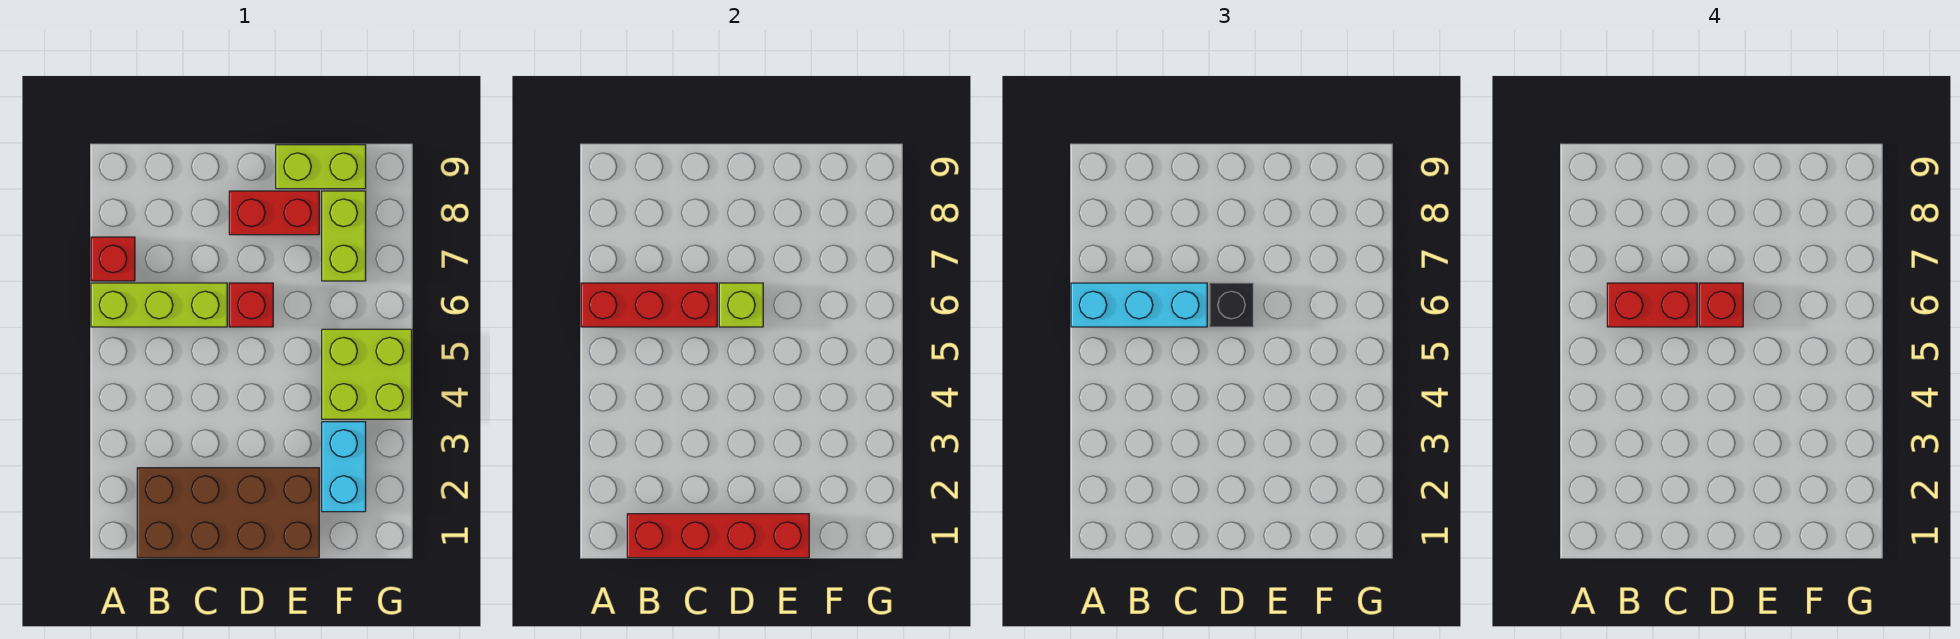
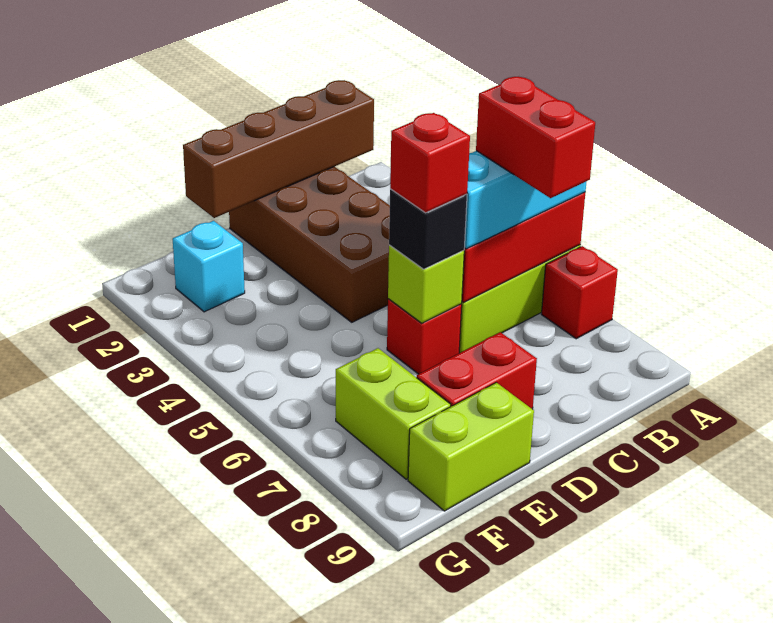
brown 2x4 brick [137,468,319,558] -> brown 2x4 brick turned to [229,167,390,322]
red 1x4 brick [627,514,809,558] -> brown 1x4 brick [183,80,374,218]
red 1x2 brick [1607,283,1697,327] -> red 1x2 brick turned to [476,77,595,198]
cyan 1x2 brick [322,422,366,512] -> cyan 1x1 brick [173,221,245,312]
lime 2x2 brick [322,329,412,419] -> none

